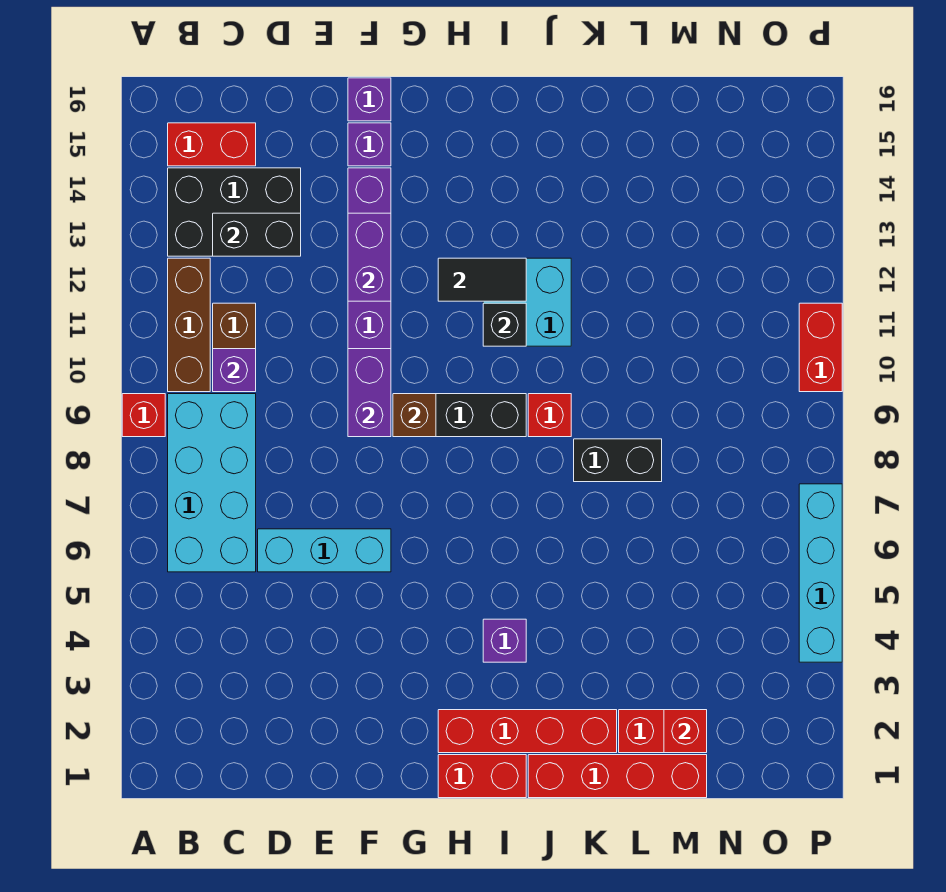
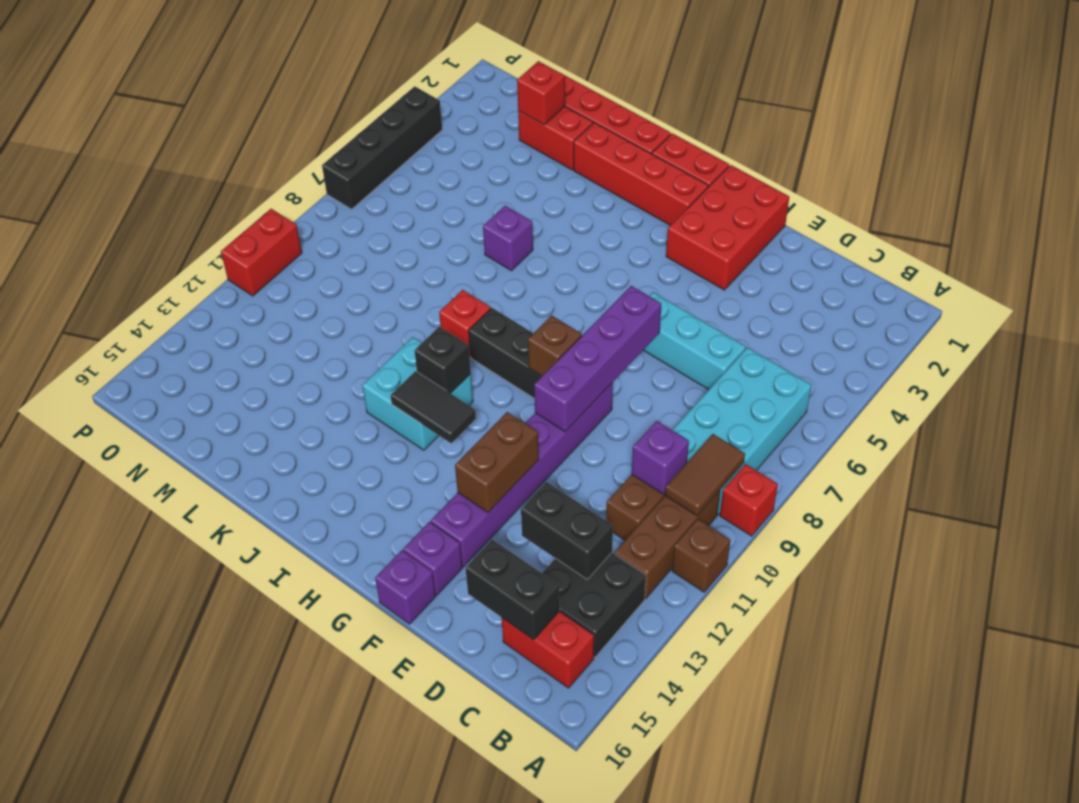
none -> brown 1x1 brick [672,519,730,592]
none -> brown 1x2 tile [665,434,745,516]
black 2x3 brick [168,168,301,256] -> black 2x2 brick [542,553,646,658]
none -> red 2x3 brick [666,165,789,290]
purple 1x2 brick [348,349,391,437] -> purple 1x4 brick [534,286,661,432]
purple 1x2 brick [348,213,391,301] -> brown 1x2 brick [455,412,539,512]
purple 1x1 brick [483,619,526,662] -> purple 1x1 brick moved to [483,206,533,271]
black 1x2 brick [574,439,662,482] -> black 1x2 brick moved to [466,540,560,640]
cyan 1x4 brick [799,484,842,662] -> black 1x4 brick [322,86,442,209]

